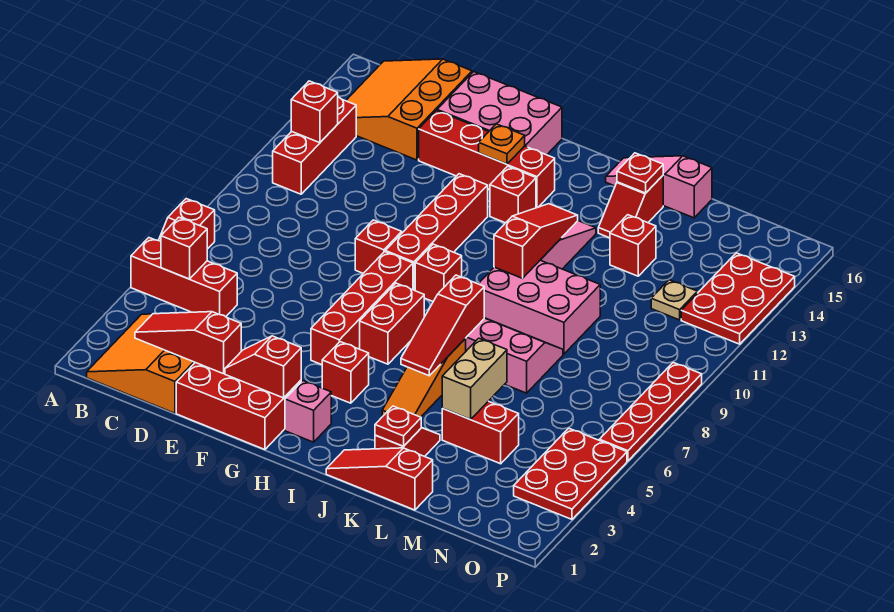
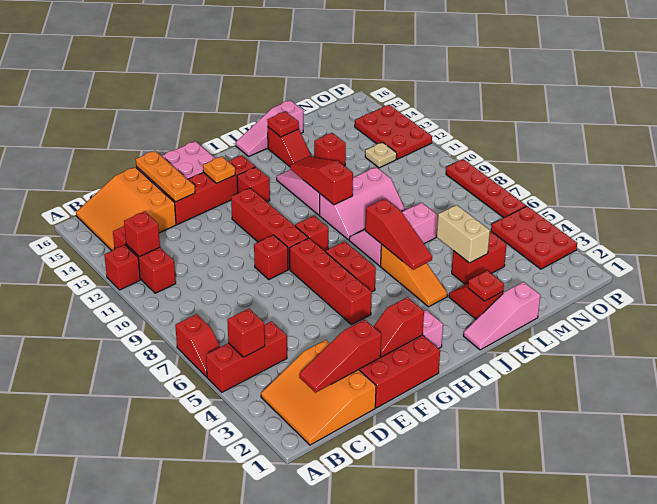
none -> orange 1x3 plate [136,151,195,202]
red 1x1 brick [322,342,369,403] -> red 1x1 brick moved to [104,245,140,290]
red 1x3 slope [326,448,433,510] -> pink 1x3 slope [463,282,541,350]
pink 2x3 brick [479,260,600,354] -> pink 2x3 slope [320,167,405,240]

